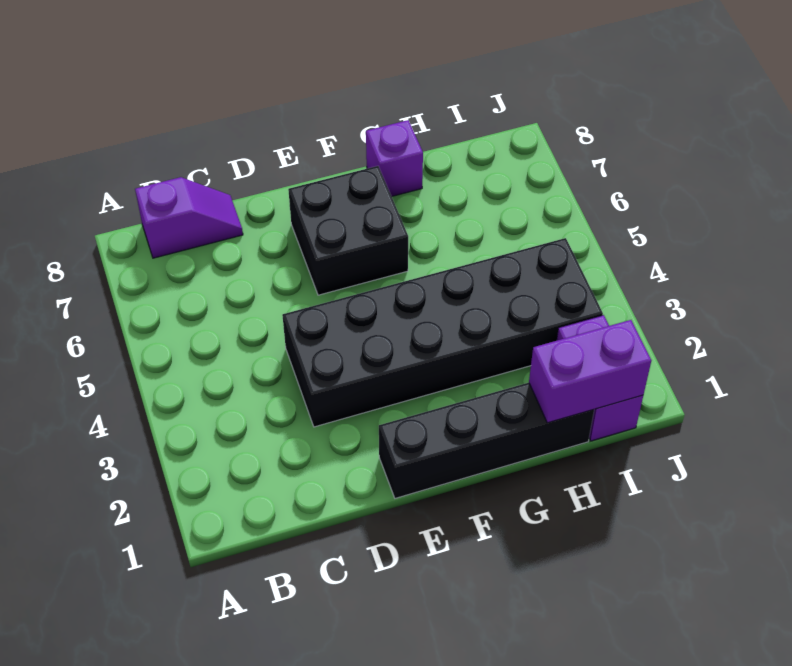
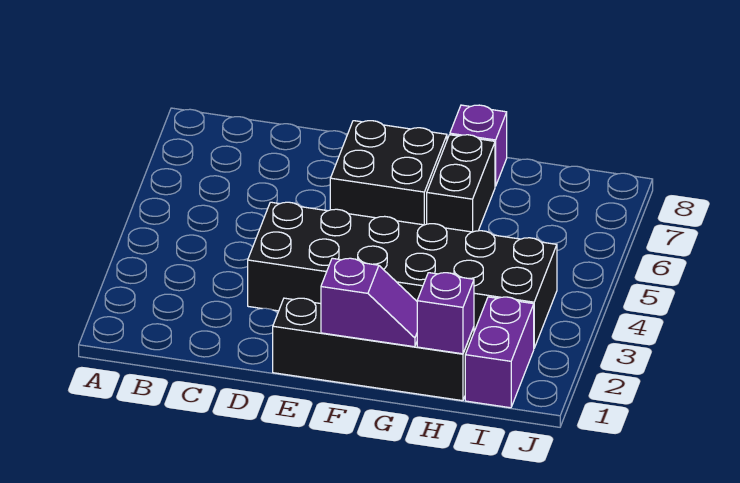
purple 1x2 slope [135,177,243,258] -> purple 1x2 slope moved to [321,258,417,347]
none -> black 1x2 brick [427,135,495,232]
purple 1x2 brick [529,320,651,423] -> purple 1x1 brick [417,273,474,354]

